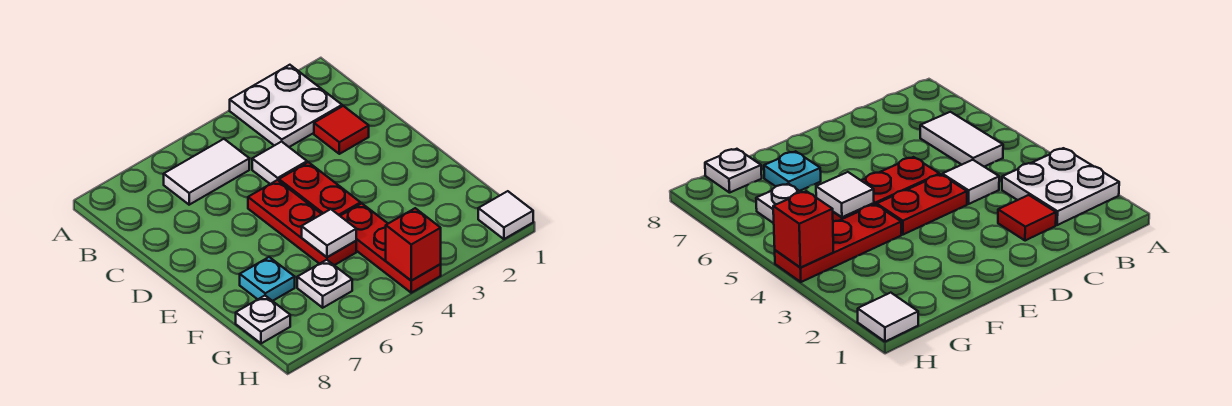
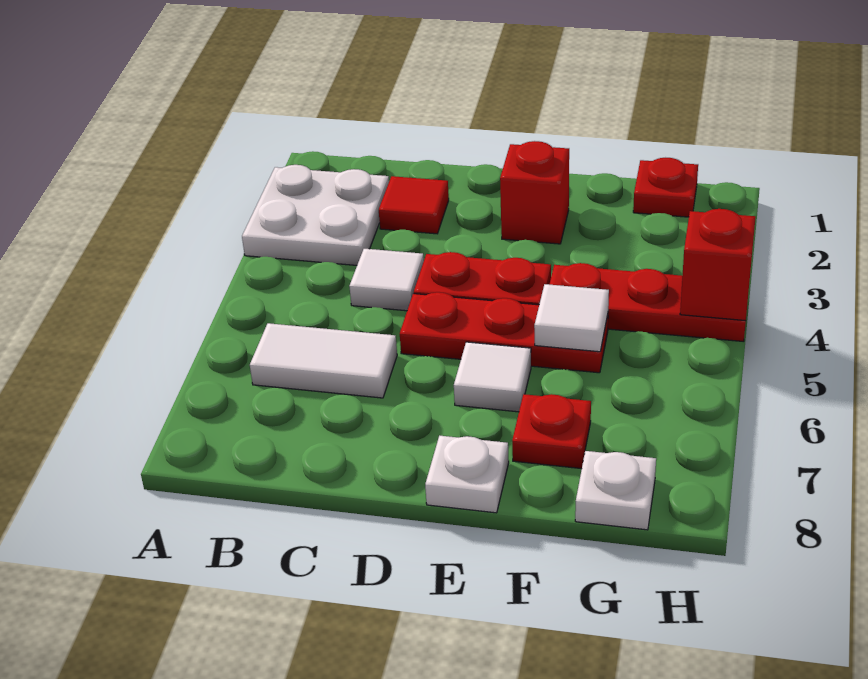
white 1x2 tile [164,139,249,205] -> white 1x2 tile turned to [250,323,397,398]
none -> red 1x1 brick [500,141,569,244]
cyan 1x1 plate [240,257,295,301] -> red 1x1 plate [512,394,591,469]
none -> red 1x1 plate [633,158,698,217]
white 1x1 plate [297,260,352,308] -> white 1x1 plate moved to [425,436,509,513]
white 1x1 tile [478,191,533,239] -> white 1x1 tile moved to [454,342,531,412]

